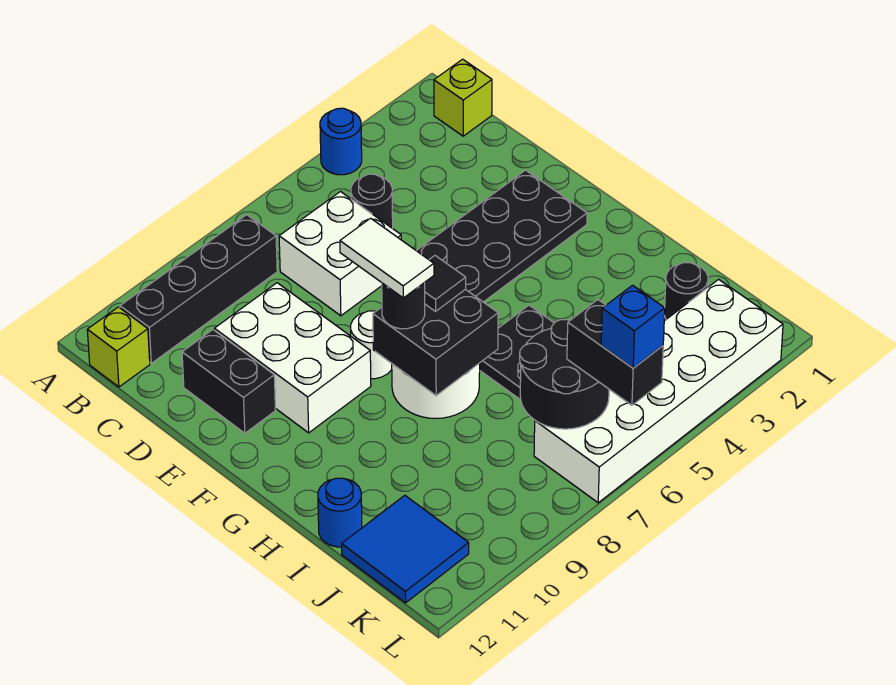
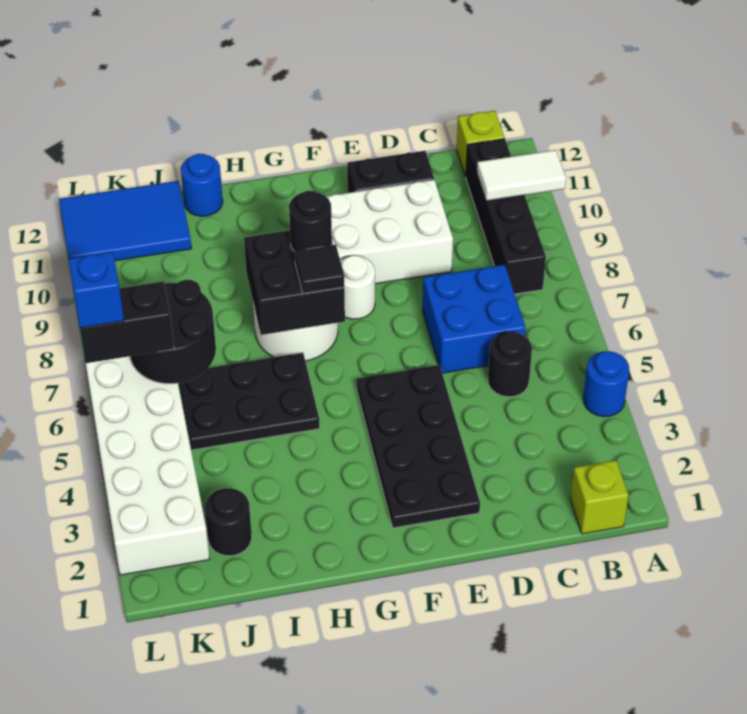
white 2x2 brick [279,192,401,316] -> blue 2x2 brick [422,265,526,373]
white 1x2 tile [340,218,434,298] -> white 1x2 tile moved to [477,150,566,201]
blue 2x2 tile [342,495,469,603] -> blue 2x3 tile [59,181,192,261]

